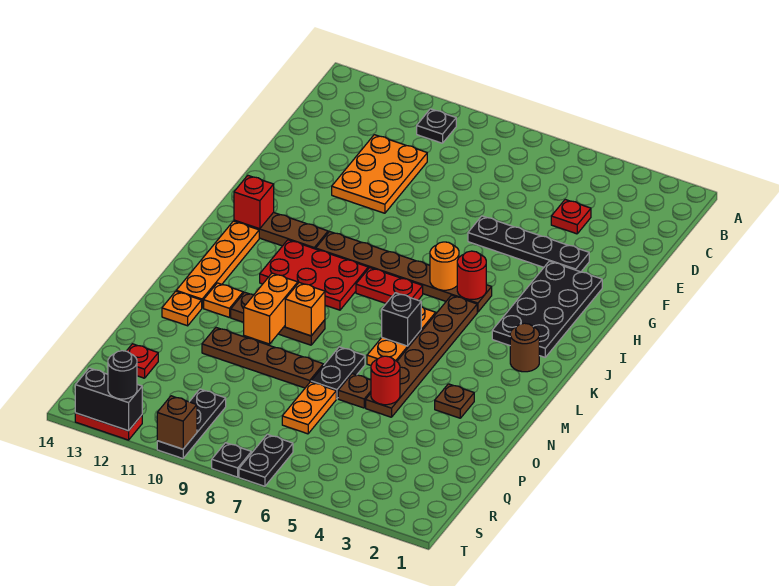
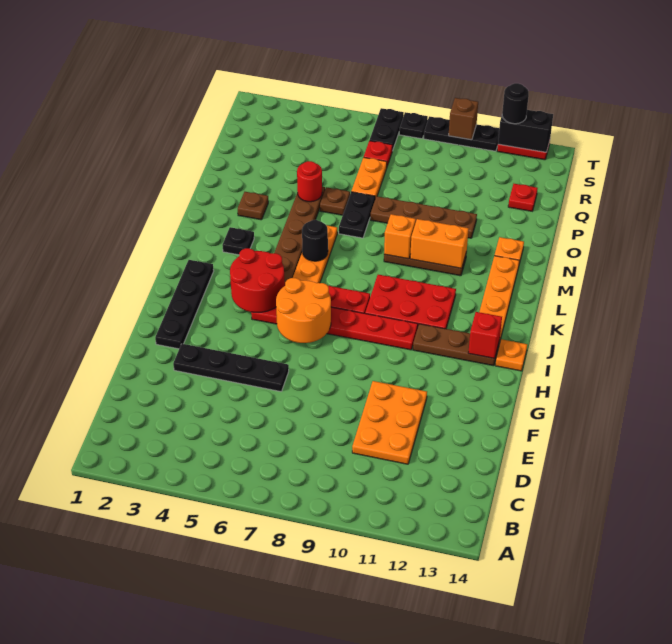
black 1x1 plate [417,109,456,143] -> black 1x1 plate moved to [222,227,254,255]
red 1x1 plate [551,199,591,234] -> red 1x1 plate moved to [364,141,393,166]
black 2x4 plate [492,261,602,357] -> black 1x4 plate [155,260,214,349]
brown 1x6 plate [316,232,492,312] -> red 1x6 plate [251,307,418,350]
red 1x1 round brick [457,251,486,299] -> red 2x2 round brick [230,248,285,312]
orange 1x1 round brick [430,242,459,290] -> orange 2x2 round brick [276,278,331,343]
brown 1x1 round brick [510,323,539,372] -> none
black 1x1 brick [382,293,421,346] -> black 1x1 round brick [302,220,328,261]
orange 1x2 brick [244,273,298,344] -> orange 1x2 brick turned to [410,219,469,268]
orange 1x1 plate [204,283,243,318] -> orange 1x1 plate moved to [495,339,527,371]
black 1x3 plate [157,389,226,459] -> black 1x3 plate turned to [424,116,499,151]

